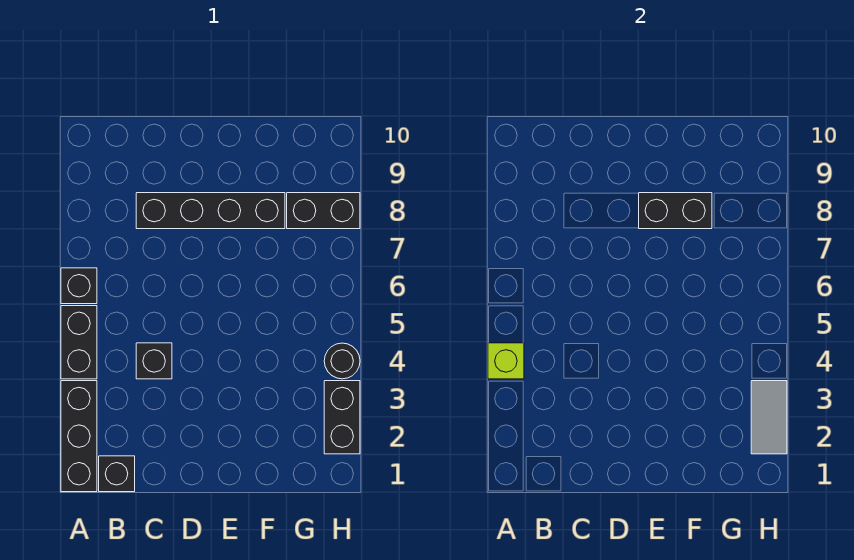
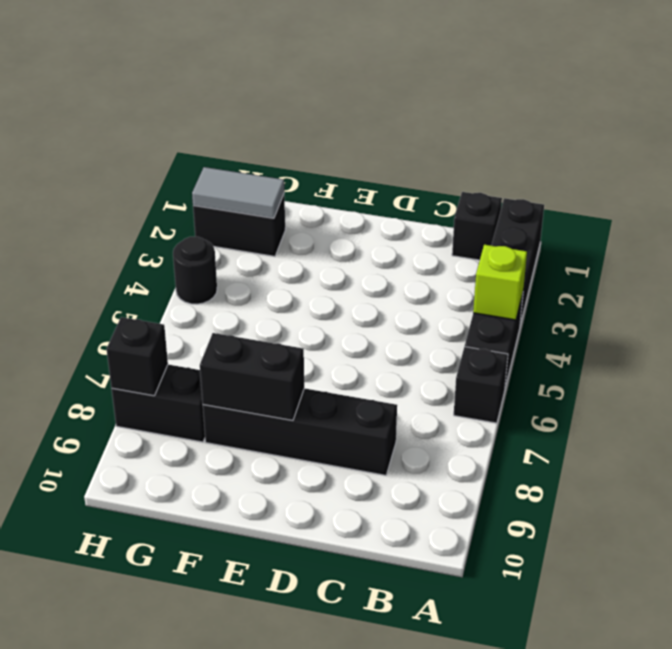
black 1x1 brick [136,343,172,379] -> black 1x1 brick moved to [107,317,168,396]
black 1x2 brick [324,381,360,454] -> black 1x2 brick turned to [193,194,285,256]
grey 1x2 tile [751,381,787,454] -> grey 1x2 tile turned to [192,167,284,218]

